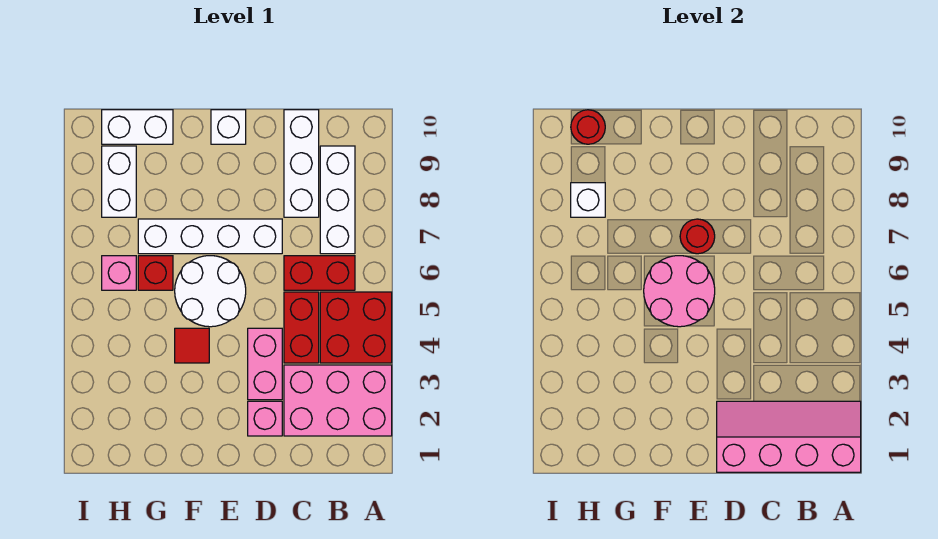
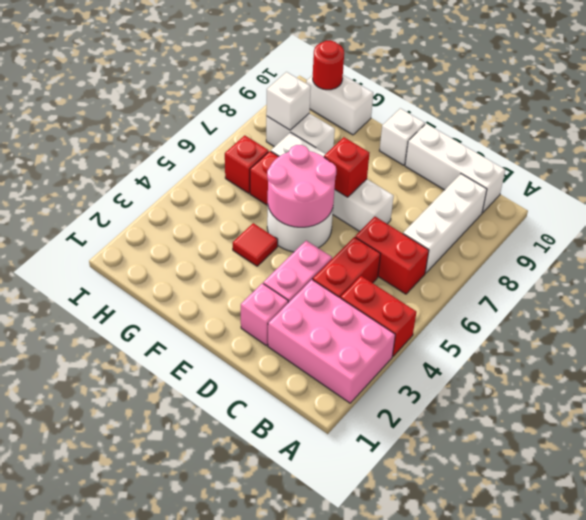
pink 2x4 slope [717,401,861,472] -> none
red 2x2 brick [320,292,392,363] -> red 1x2 brick [341,276,416,356]
white 1x3 brick [284,110,319,217] -> white 1x3 brick turned to [405,124,505,213]
red 1x1 round brick [680,219,715,254] -> red 1x1 brick [324,137,369,197]
pink 1x1 brick [102,256,136,290] -> red 1x1 brick [225,135,269,193]
white 1x2 brick [102,146,136,217] -> white 1x2 brick turned to [266,113,335,154]

